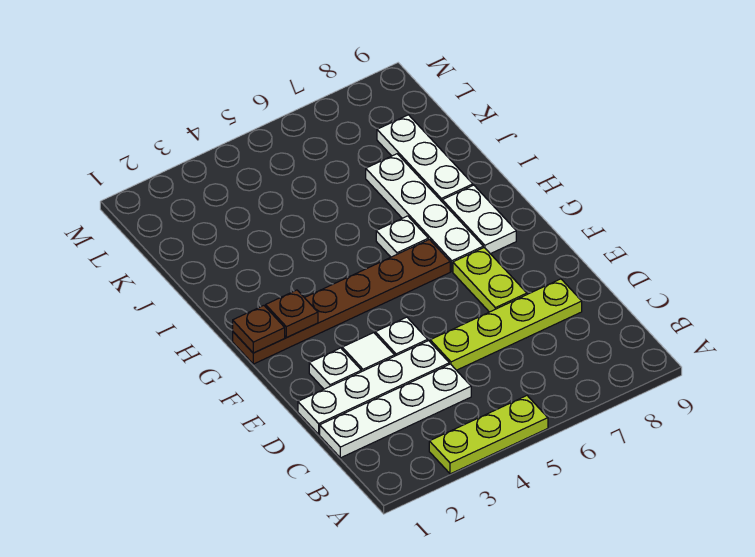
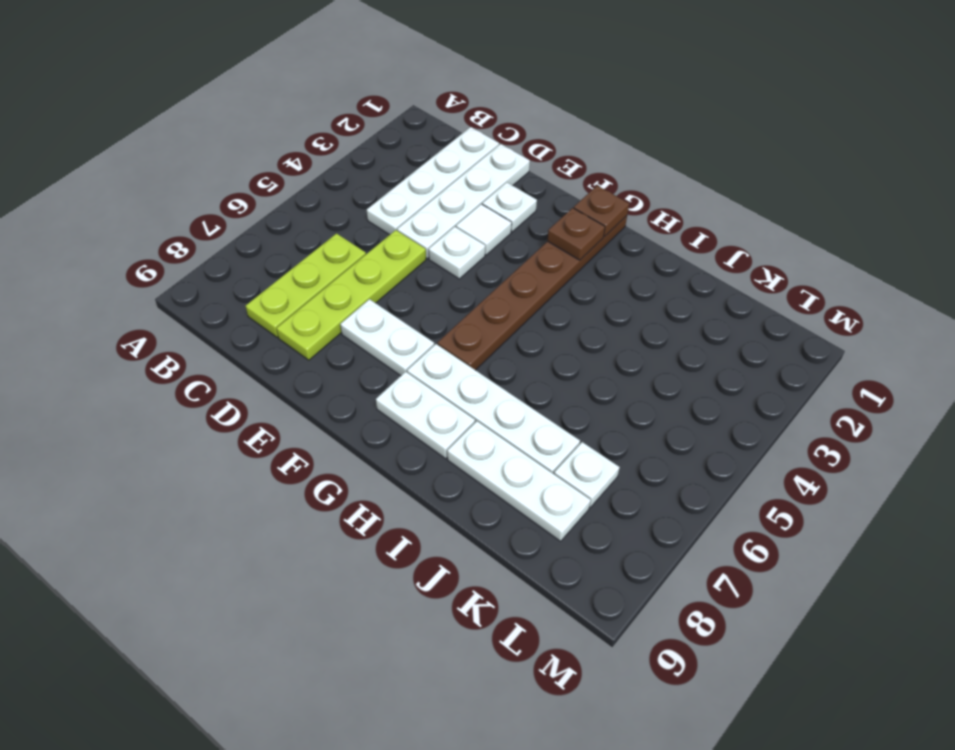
lime 1x3 plate [429,396,548,474] -> lime 1x3 plate moved to [246,234,366,338]
lime 1x2 plate [453,248,527,312] -> white 1x2 plate [340,299,434,376]
white 1x1 plate [376,216,428,257] -> white 1x1 plate moved to [554,442,620,507]

